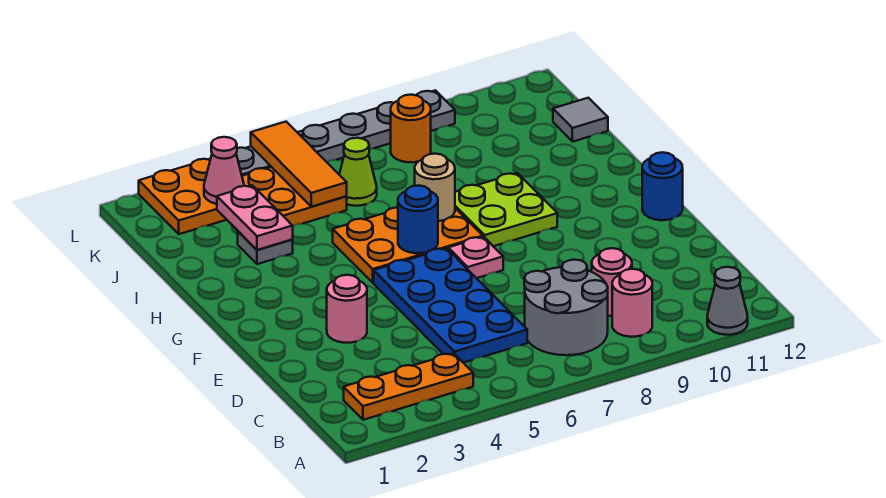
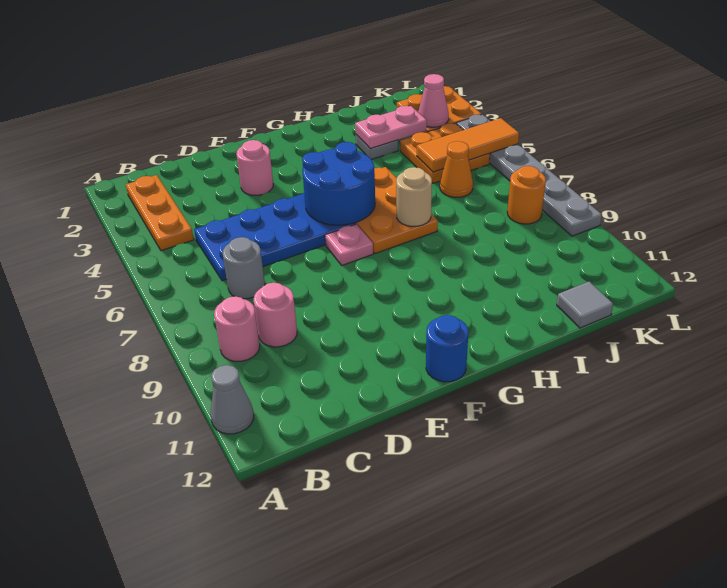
grey 2x2 round brick [524,260,608,355] -> grey 1x1 round brick [223,237,265,299]
blue 1x1 round brick [398,186,438,253] -> blue 2x2 round brick [302,142,375,225]
lime 2x2 plate [455,173,557,246] -> none
lime 1x1 cone [339,138,377,206] -> orange 1x1 cone [440,141,473,198]

